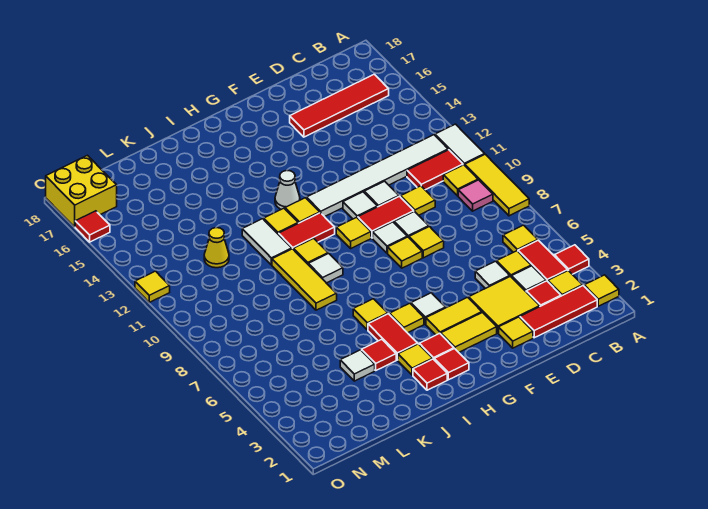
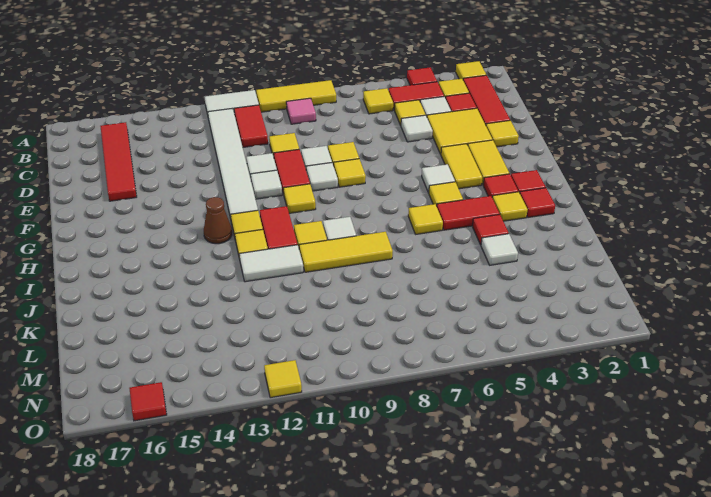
yellow 1x1 tile [443,165,478,196] -> none
white 1x1 cone [275,171,300,209] -> brown 1x1 cone [204,197,232,244]
yellow 1x1 cone [204,228,229,268] -> none
yellow 2x2 brick [46,155,117,227] -> none

